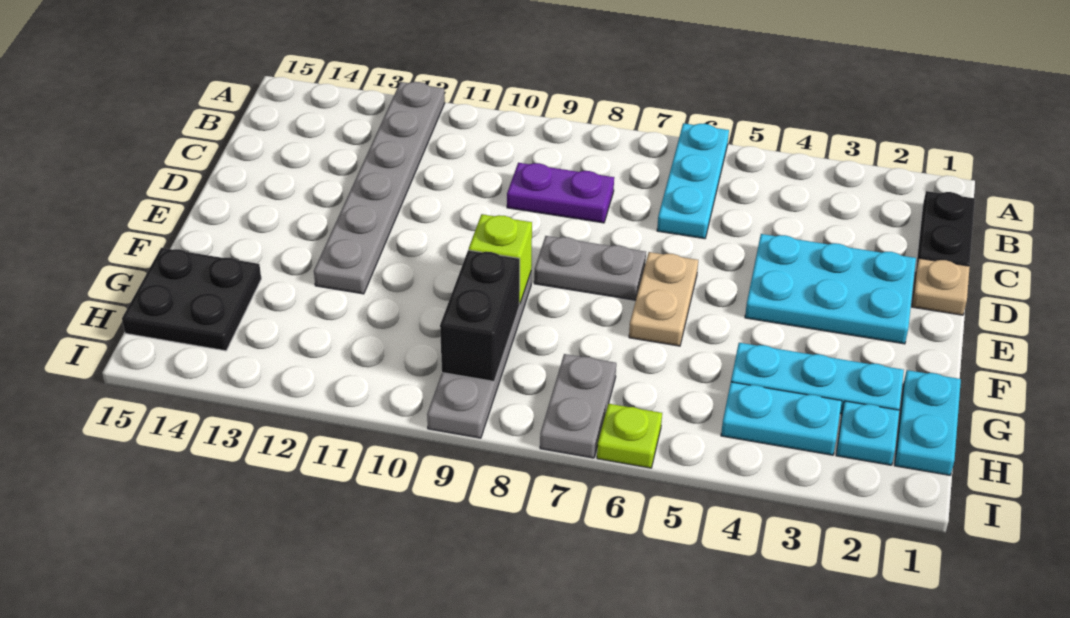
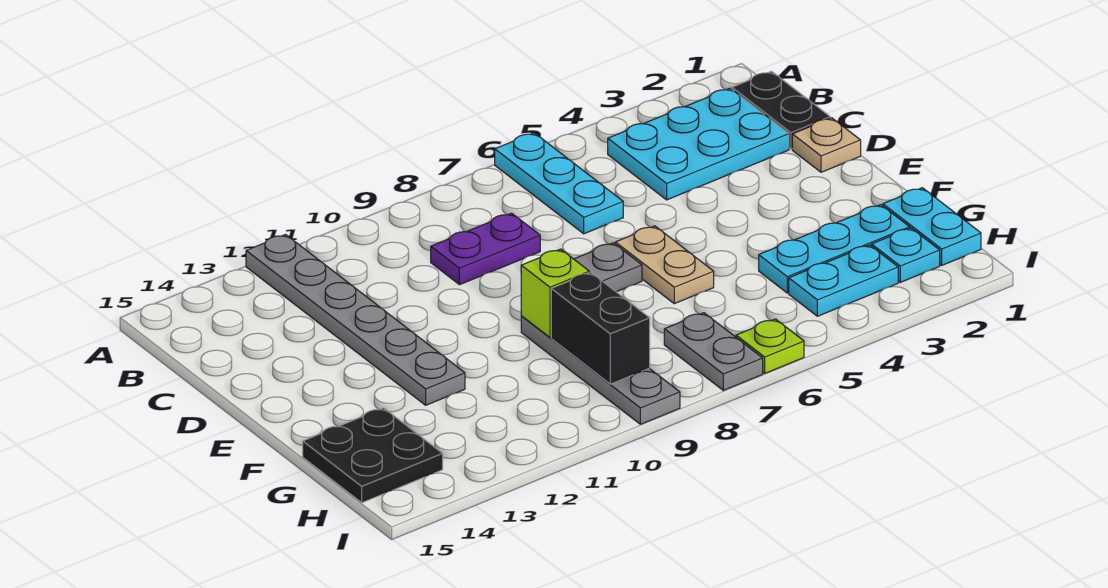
cyan 2x3 plate [745,234,916,344] -> cyan 2x3 plate moved to [608,88,789,200]

